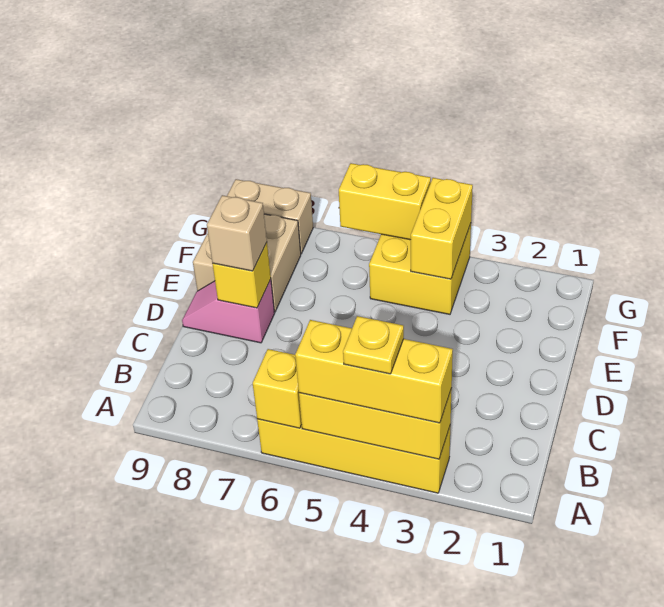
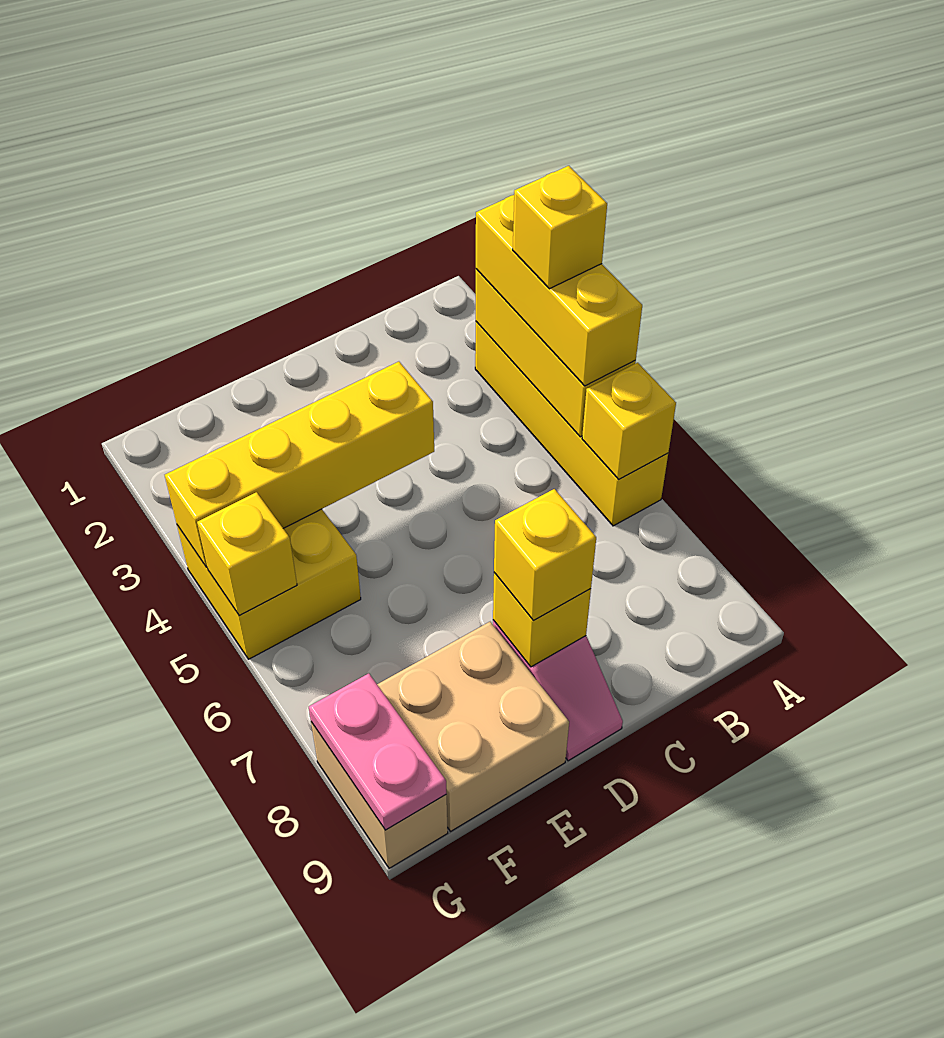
yellow 1x1 plate [343,316,404,374] -> yellow 1x1 brick [513,166,607,289]
tan 1x1 brick [207,195,267,271] -> yellow 1x1 brick [494,489,596,620]
yellow 1x2 brick [411,178,473,279] -> yellow 1x4 brick [165,362,434,567]
yellow 1x2 brick [339,163,431,240] -> yellow 1x1 brick [197,492,297,616]
none -> pink 1x2 plate [309,673,447,830]

